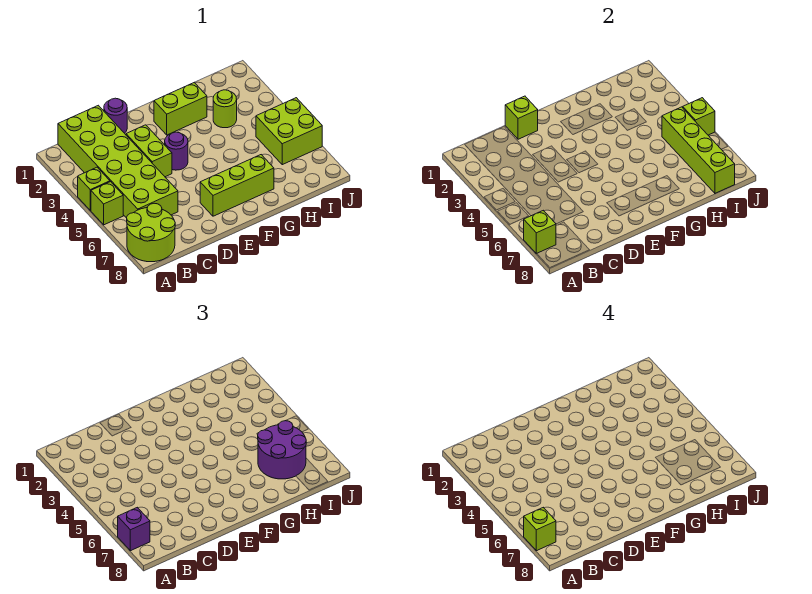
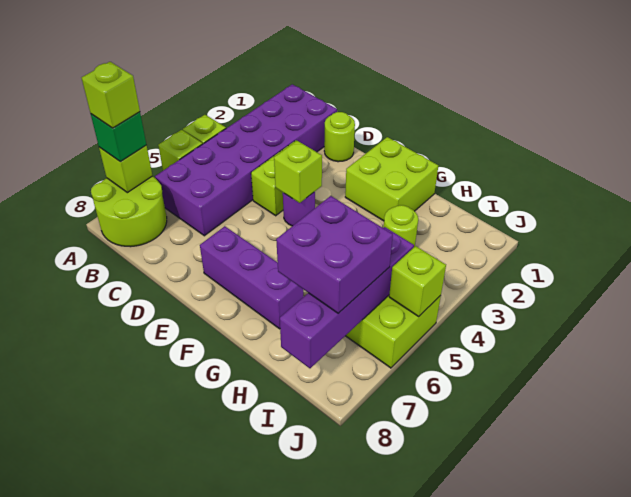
purple 1x1 brick [118,507,150,551] -> green 1x1 brick [91,112,146,162]
lime 2x6 brick [58,105,178,218] -> purple 2x6 brick [155,84,337,236]
purple 1x1 round brick [104,98,127,133] -> lime 1x1 round brick [324,112,355,162]
lime 1x1 brick [505,96,538,139] -> lime 1x1 brick moved to [274,141,322,203]
lime 1x3 brick [200,155,274,216] -> purple 1x3 brick [200,226,303,329]
lime 1x2 brick [154,83,207,135] -> lime 2x2 brick [345,137,438,221]
purple 2x2 round brick [258,421,306,479] -> purple 2x2 brick [276,196,393,313]
lime 1x4 brick [662,107,735,193] -> purple 1x4 brick [280,227,414,368]

